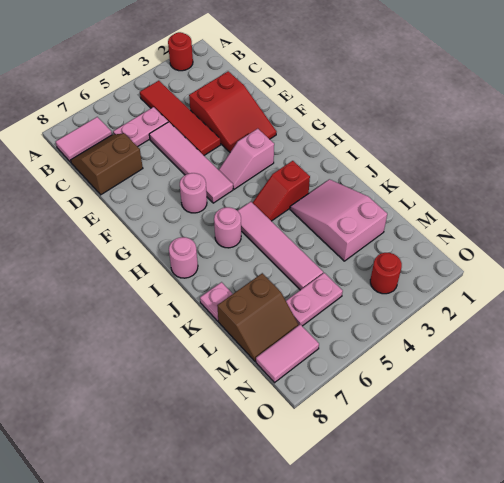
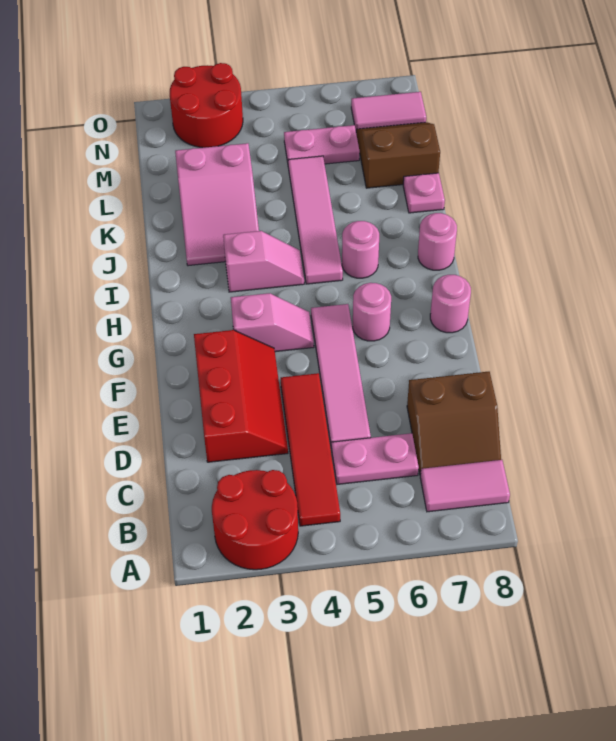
red 1x1 round brick [168,32,193,71] -> red 2x2 round brick [212,470,298,570]
red 2x3 slope [189,71,277,152] -> red 2x3 slope turned to [194,330,288,462]
none -> pink 1x1 round brick [430,275,471,333]
red 1x2 slope [253,161,310,221] -> pink 1x2 slope [223,231,304,292]
red 1x1 round brick [370,253,402,294] -> red 2x2 round brick [170,63,243,148]

